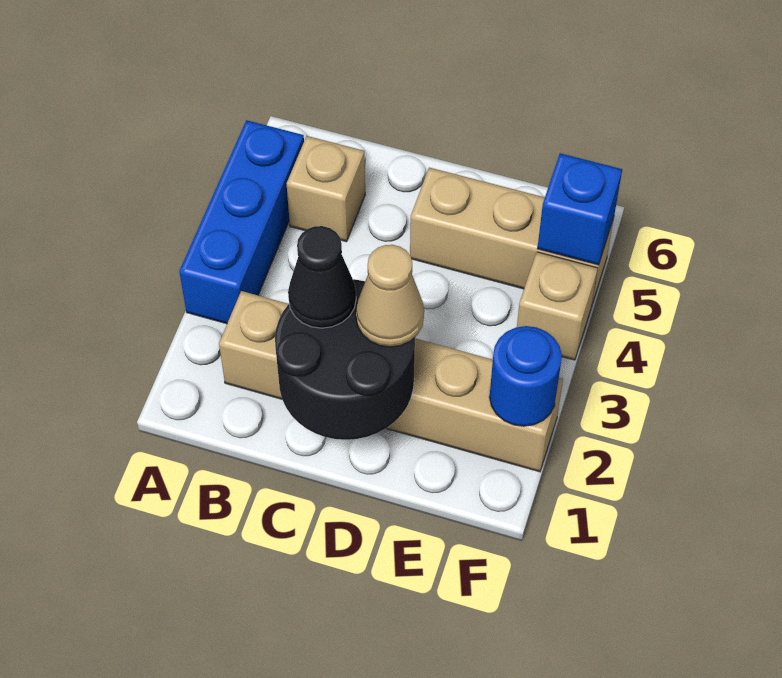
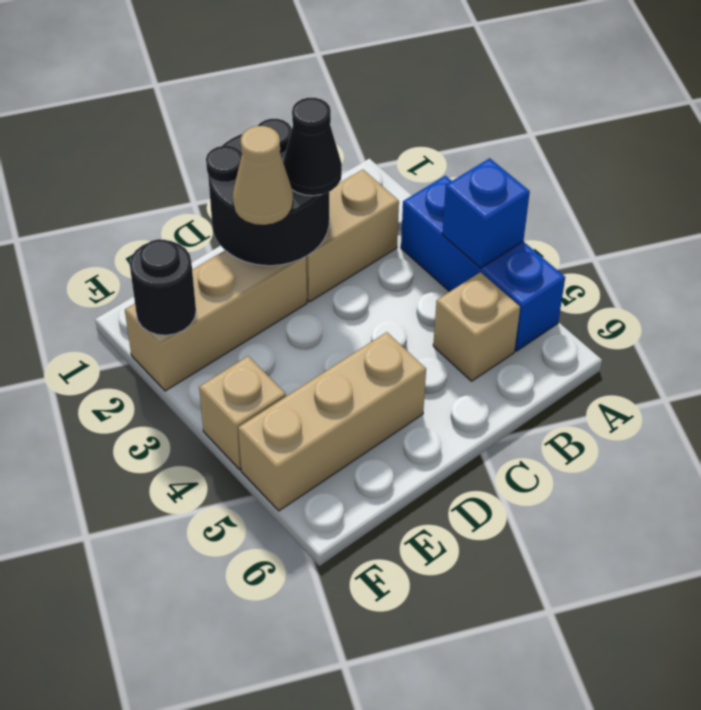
blue 1x1 round brick [490,326,562,426] -> black 1x1 round brick [130,239,196,335]
blue 1x1 brick [537,153,622,265] -> blue 1x1 brick moved to [442,158,530,268]

